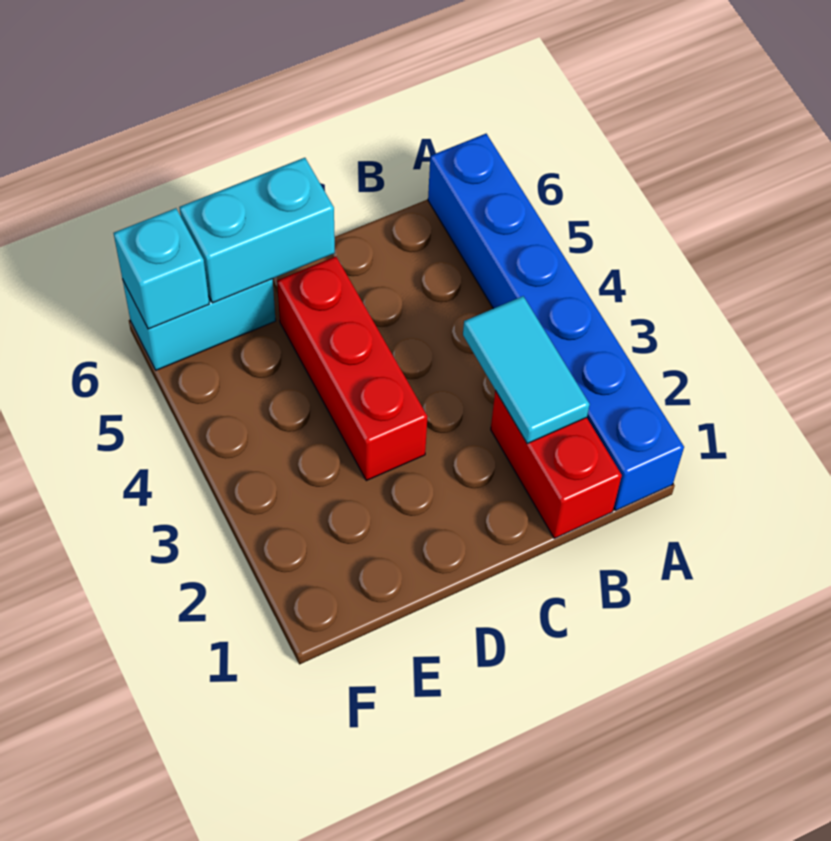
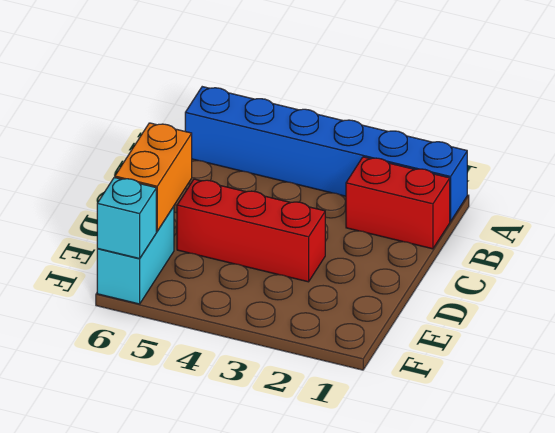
cyan 1x2 tile [463,296,590,443] -> none
cyan 1x2 brick [179,158,335,303] -> orange 1x2 brick [115,123,192,231]

